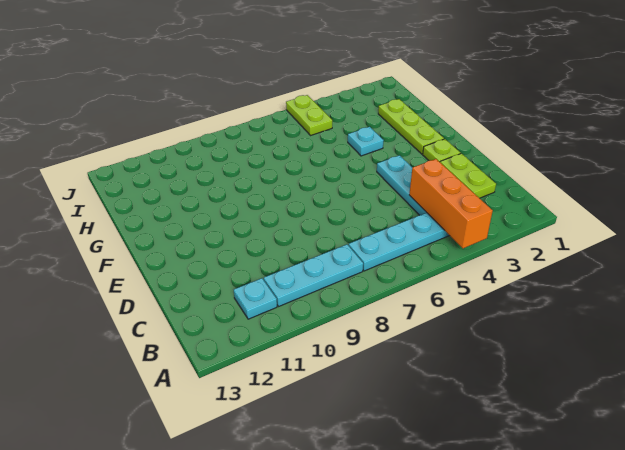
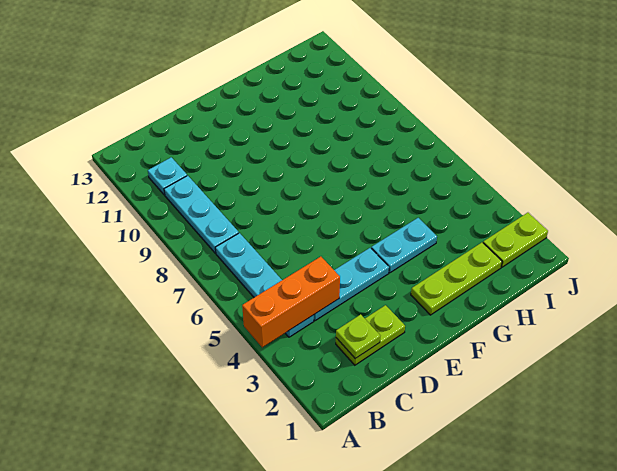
lime 1x1 plate [423,139,461,162] -> lime 1x1 plate moved to [336,314,380,359]
cyan 1x1 plate [348,127,384,156] -> cyan 1x2 plate [371,218,437,273]
lime 1x2 plate [286,95,332,135] -> lime 1x2 plate moved to [483,213,548,267]

